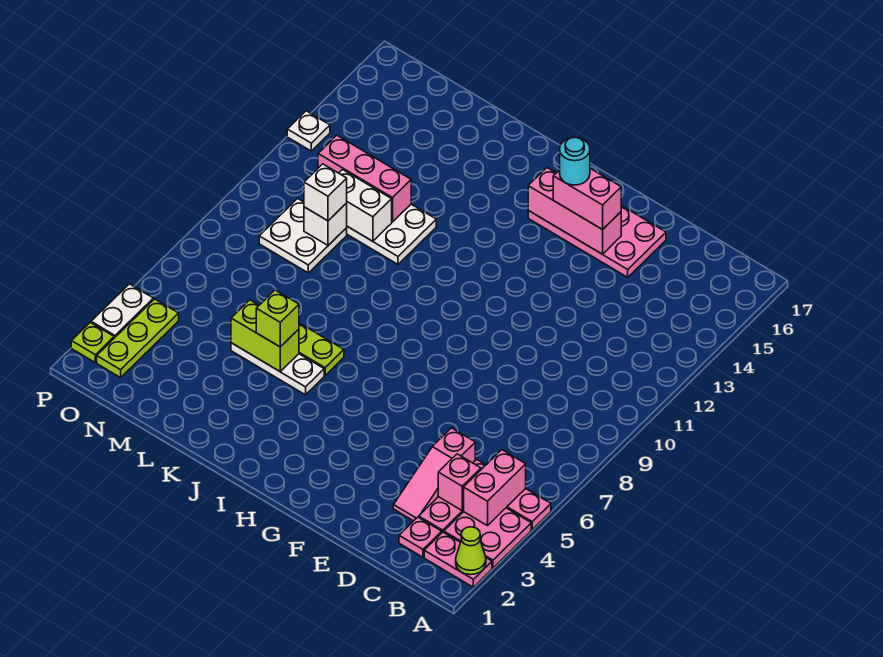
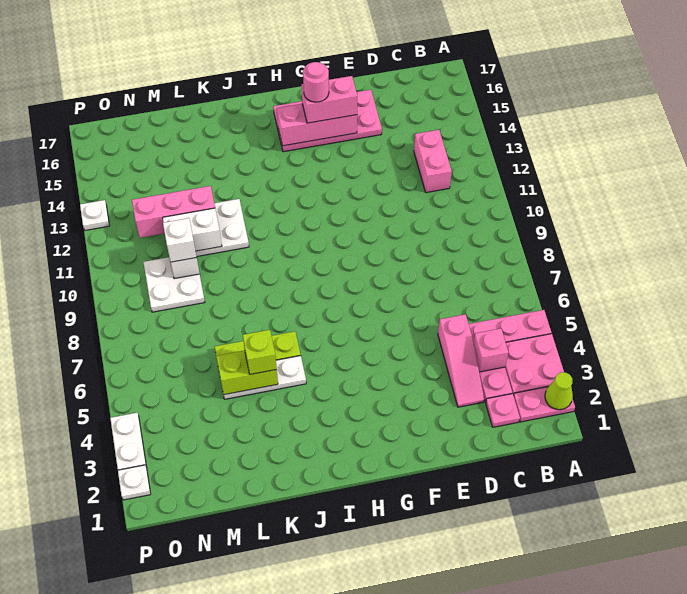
pink 1x2 brick [464,450,526,526] -> pink 1x2 brick moved to [414,130,452,193]
cyan 1x1 round brick [560,138,590,185] -> pink 1x1 round brick [303,62,329,102]
lime 1x3 plate [97,299,179,378] -> none
lime 1x1 plate [71,322,114,362] -> white 1x1 plate [118,465,151,500]

